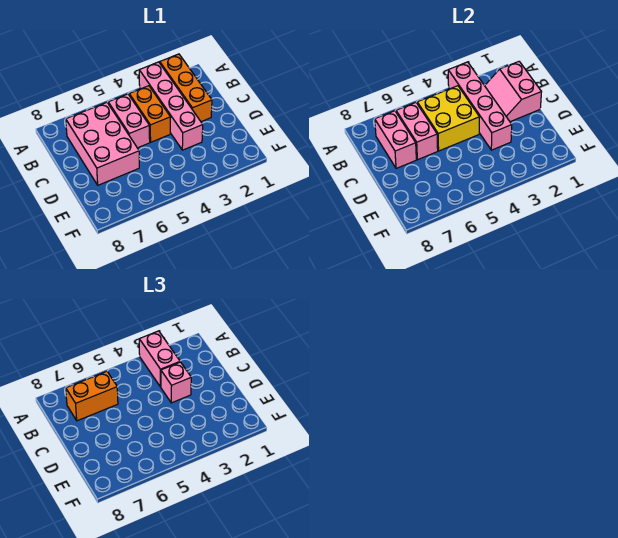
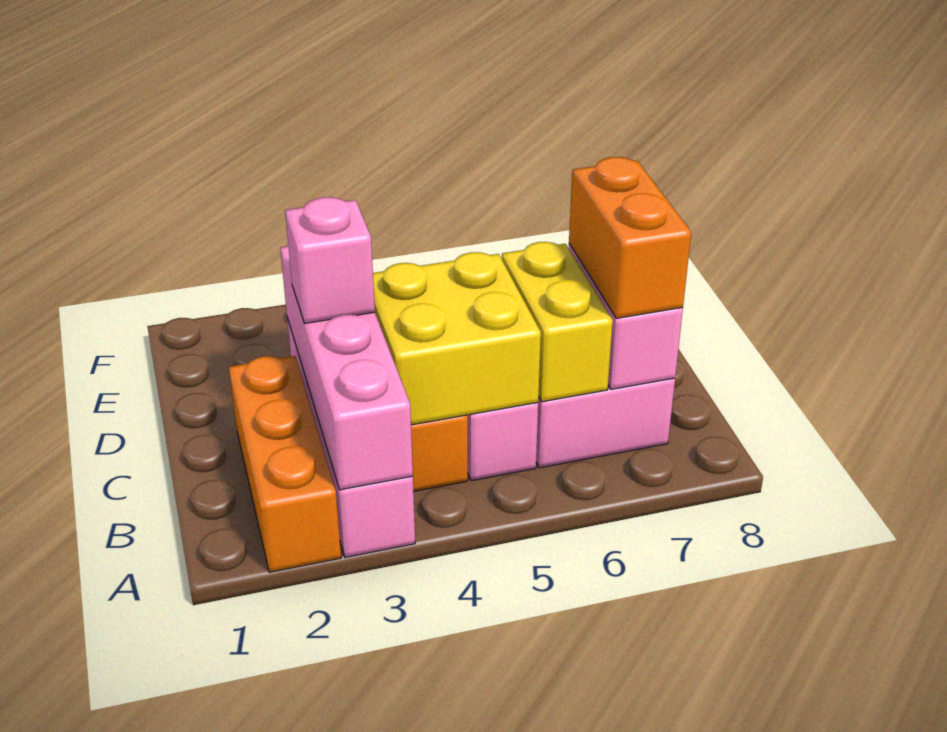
pink 1x2 brick [139,331,180,387] -> none
pink 2x2 slope [485,62,541,122] -> none
pink 1x2 brick [396,103,438,160] -> yellow 1x2 brick [502,242,613,402]
orange 1x2 brick [66,372,118,421] -> orange 1x2 brick turned to [569,157,691,318]

